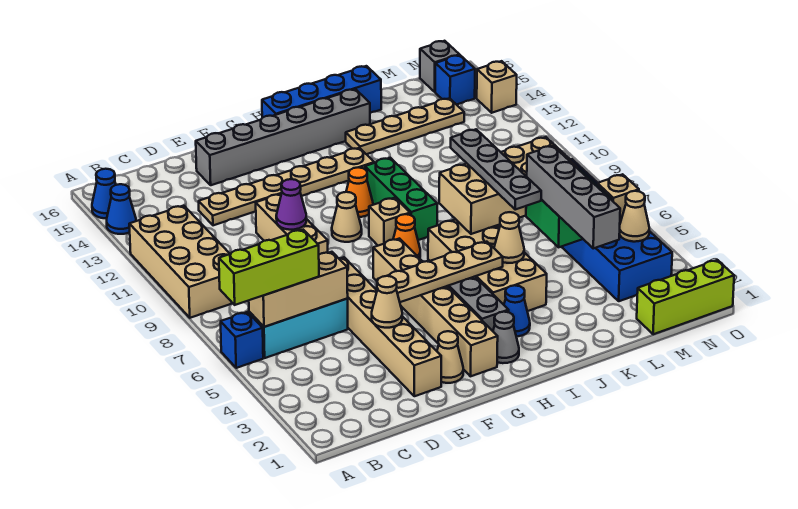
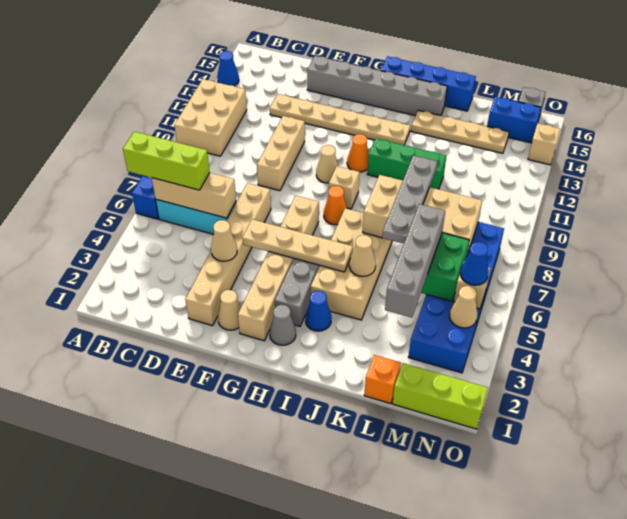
tan 2x4 brick [129,205,232,318] -> tan 2x3 brick [174,79,247,156]
blue 1x1 cone [92,169,116,218] -> blue 1x1 cone moved to [460,242,489,285]
purple 1x1 cone [276,179,306,230] -> none
green 1x3 brick [365,158,437,240] -> green 1x3 brick turned to [367,138,446,189]
none -> orange 1x1 brick [364,355,401,404]
blue 1x1 brick [435,55,475,105] -> blue 1x2 brick [487,97,541,143]

